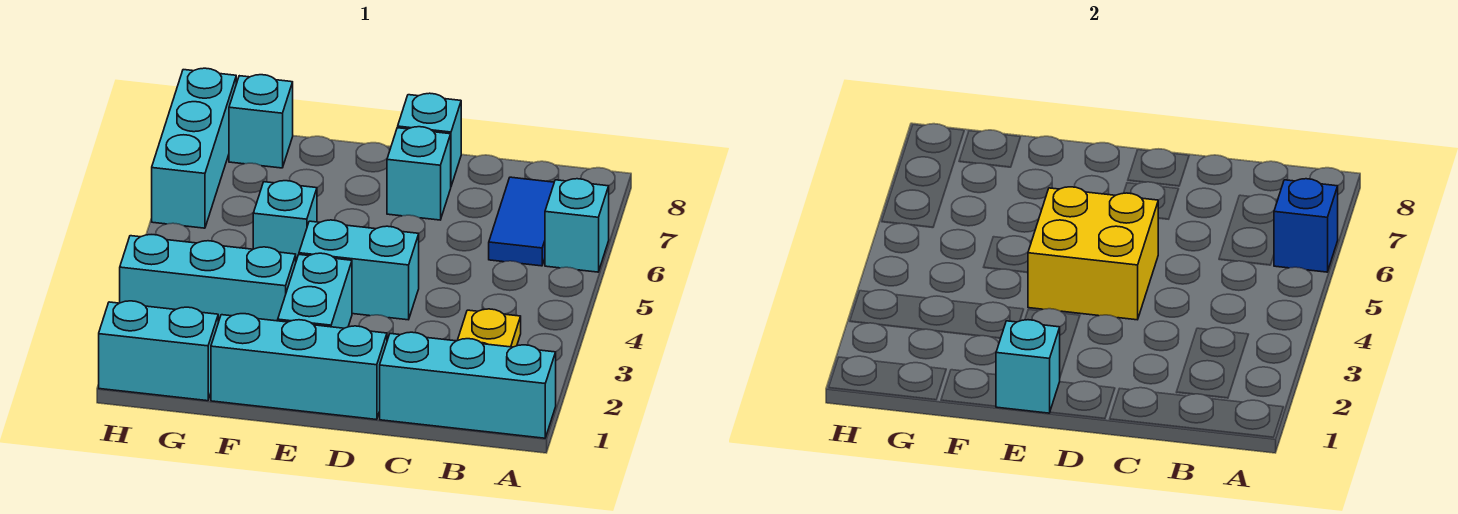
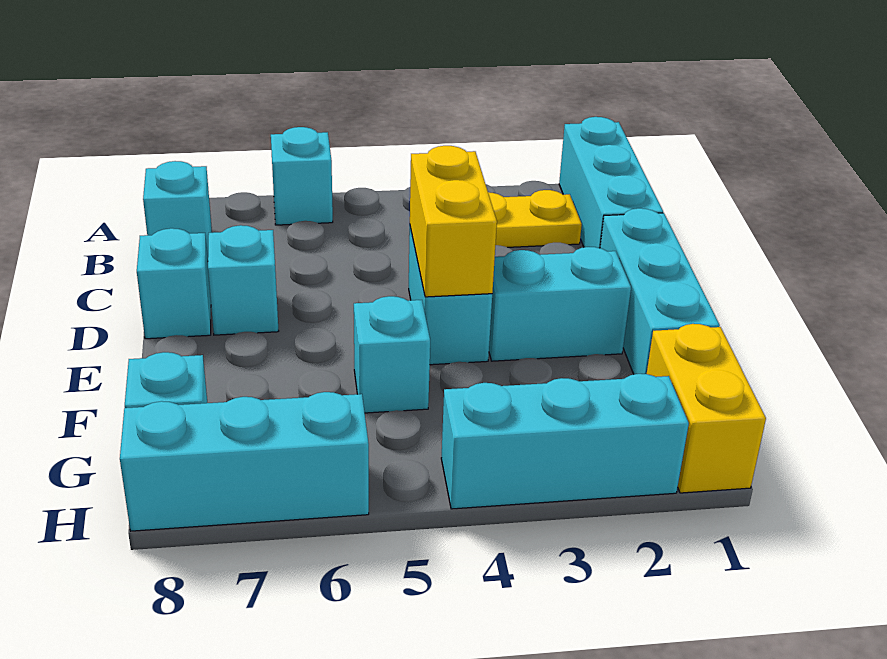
blue 1x1 brick [1274,179,1338,272] -> none
blue 1x2 tile [489,177,554,266] -> none
yellow 2x2 brick [1028,187,1158,320] -> yellow 1x2 brick [410,146,497,297]
cyan 1x1 brick [996,320,1060,413] -> cyan 1x1 brick moved to [143,161,212,259]
cyan 1x3 brick [120,235,296,322] -> cyan 1x3 brick turned to [441,374,689,509]
cyan 1x2 brick [99,301,218,401] -> yellow 1x2 brick [647,324,766,493]

